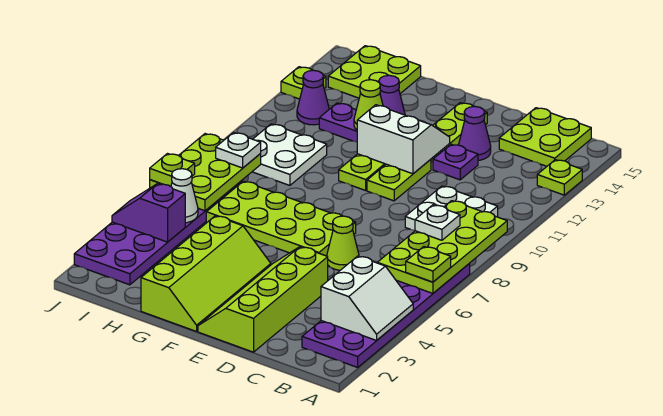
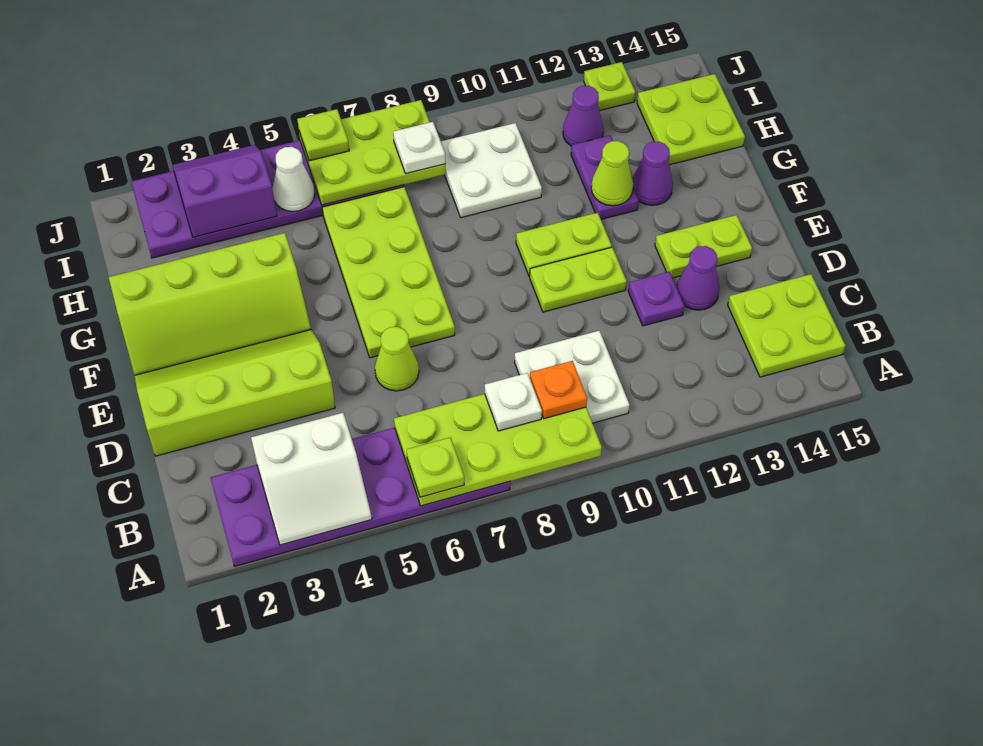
lime 1x1 plate [537,160,582,195] -> none
none -> orange 1x1 plate [530,361,587,419]
white 2x2 slope [357,105,450,174] -> none
purple 1x2 slope [112,183,185,242] -> purple 2x2 slope [173,145,277,237]

